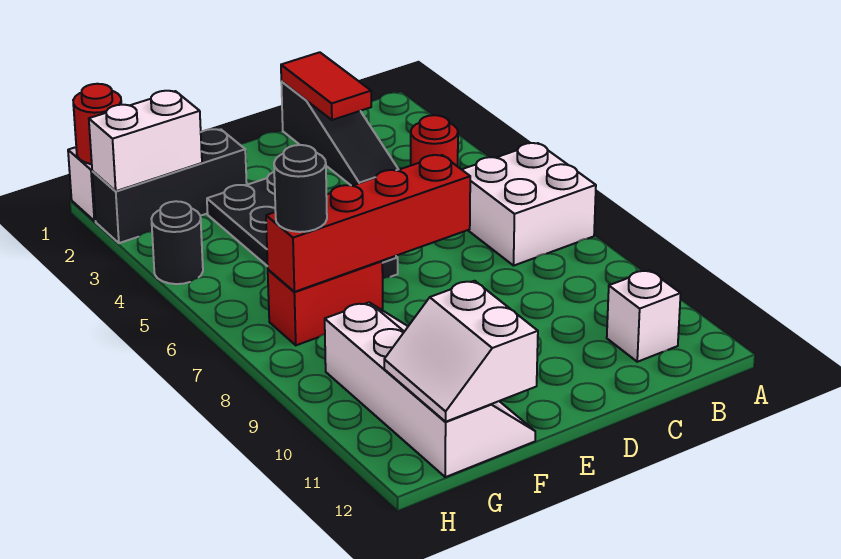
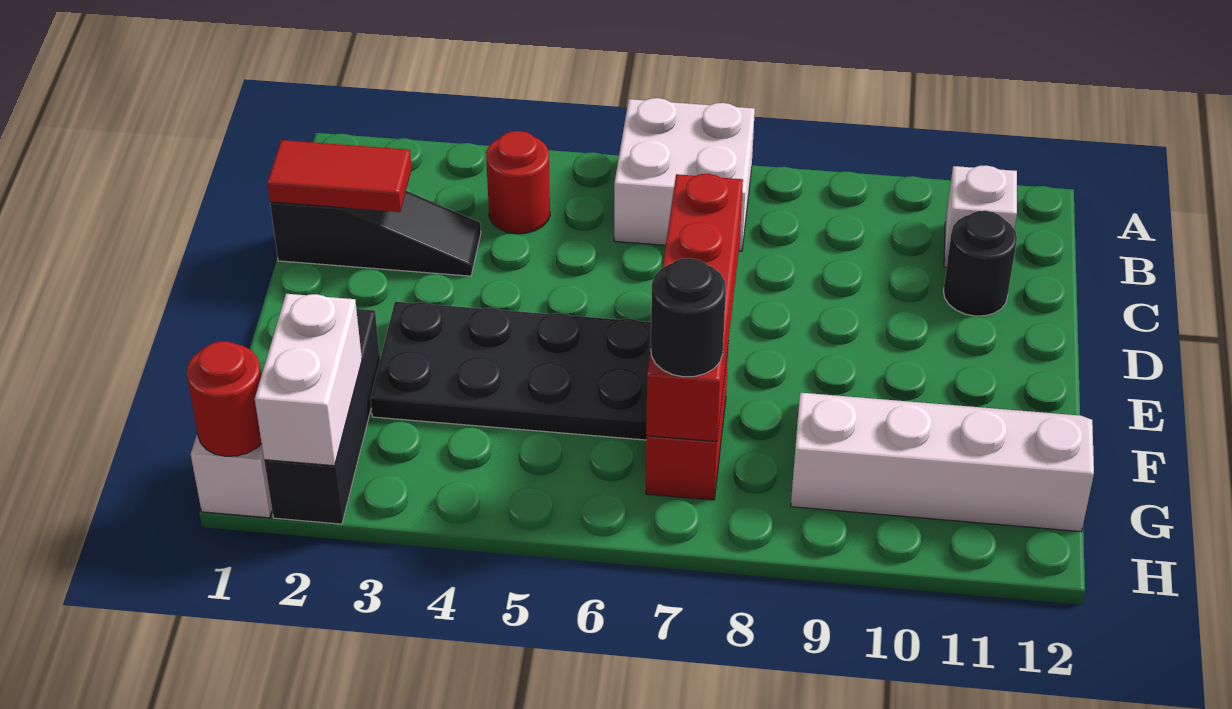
white 2x2 slope [384,281,538,422] -> none
black 1x1 round brick [151,201,203,284] -> black 1x1 round brick moved to [943,211,1017,316]

